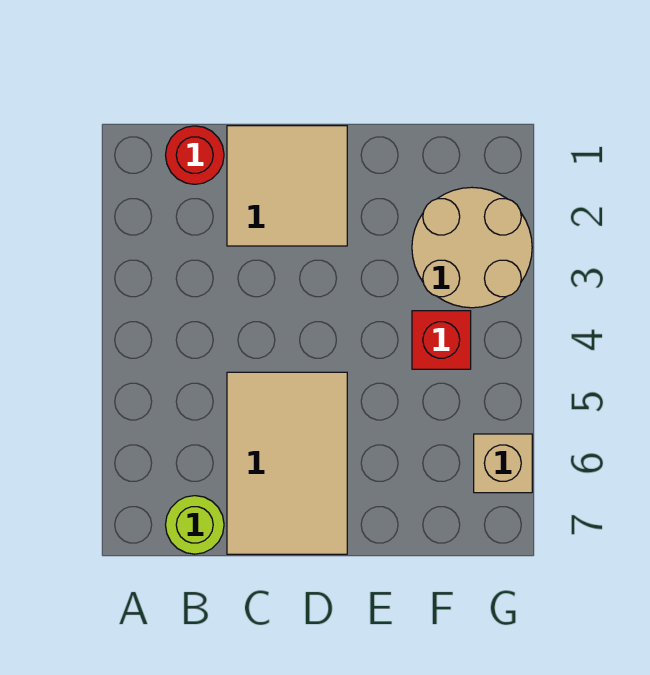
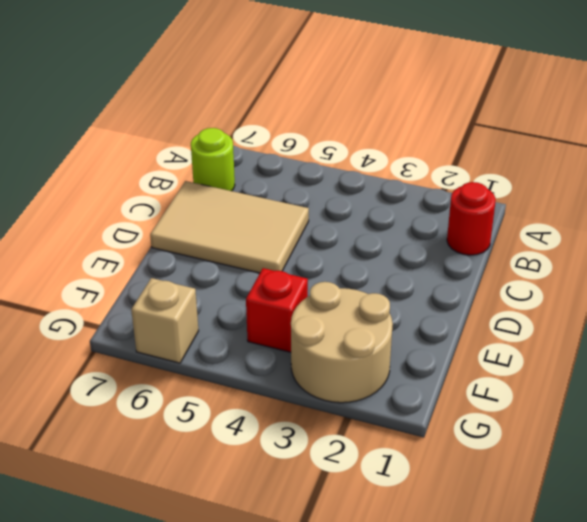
tan 2x2 tile [227,126,347,246] -> none

